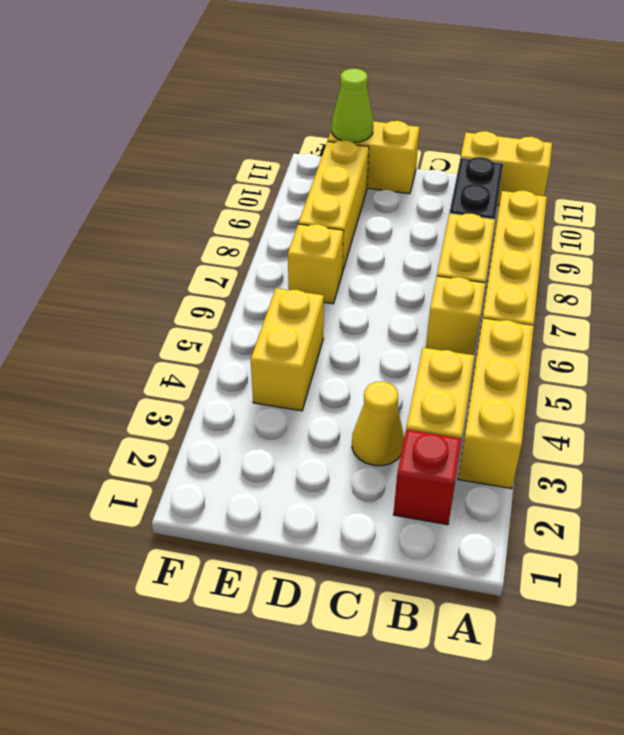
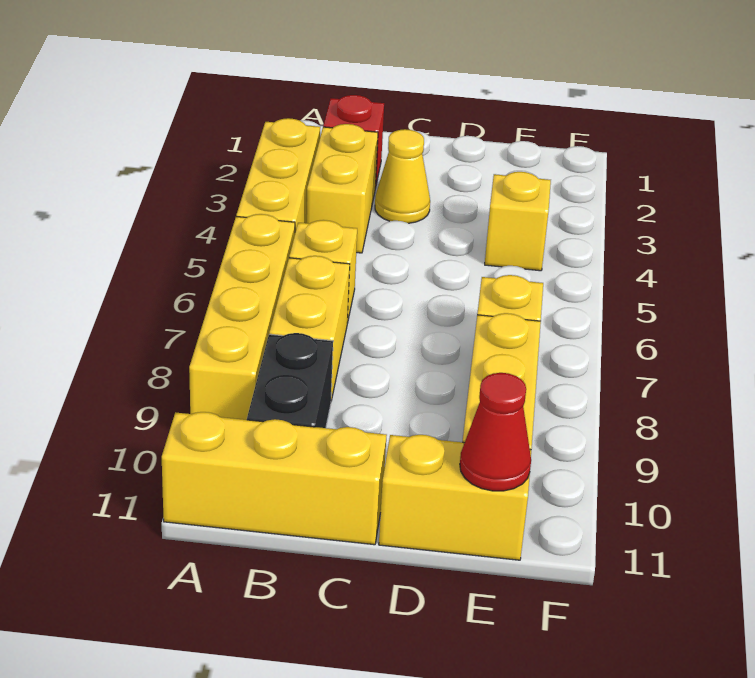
yellow 1x2 brick [461,131,552,205] -> yellow 1x3 brick [162,412,387,545]
yellow 1x2 brick [251,288,324,411] -> yellow 1x1 brick [485,172,551,271]
lime 1x1 cone [332,69,373,142] -> red 1x1 cone [460,373,531,491]

